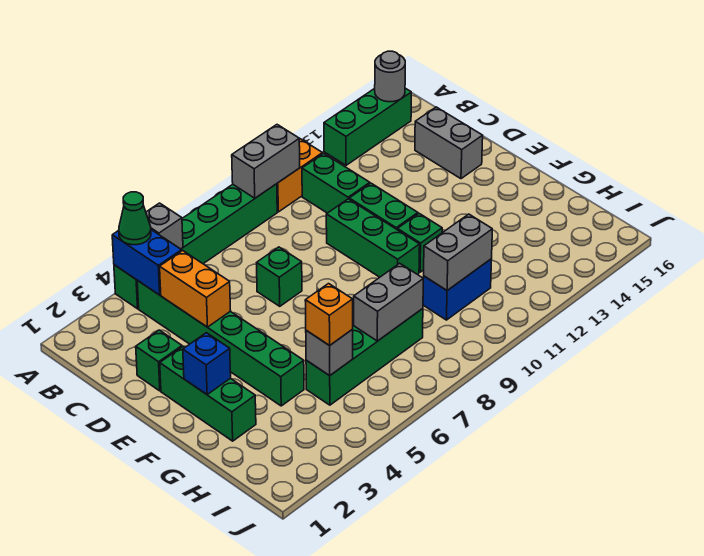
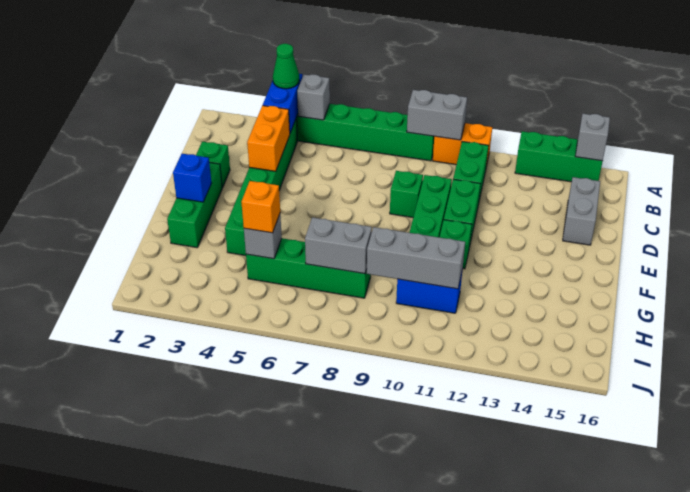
grey 1x1 round brick [375,51,405,102] -> grey 1x1 brick [575,114,610,161]
green 1x1 brick [257,247,302,306] -> green 1x1 brick moved to [390,171,423,217]
grey 1x2 brick [424,214,492,290] -> grey 1x3 brick [366,227,465,289]

